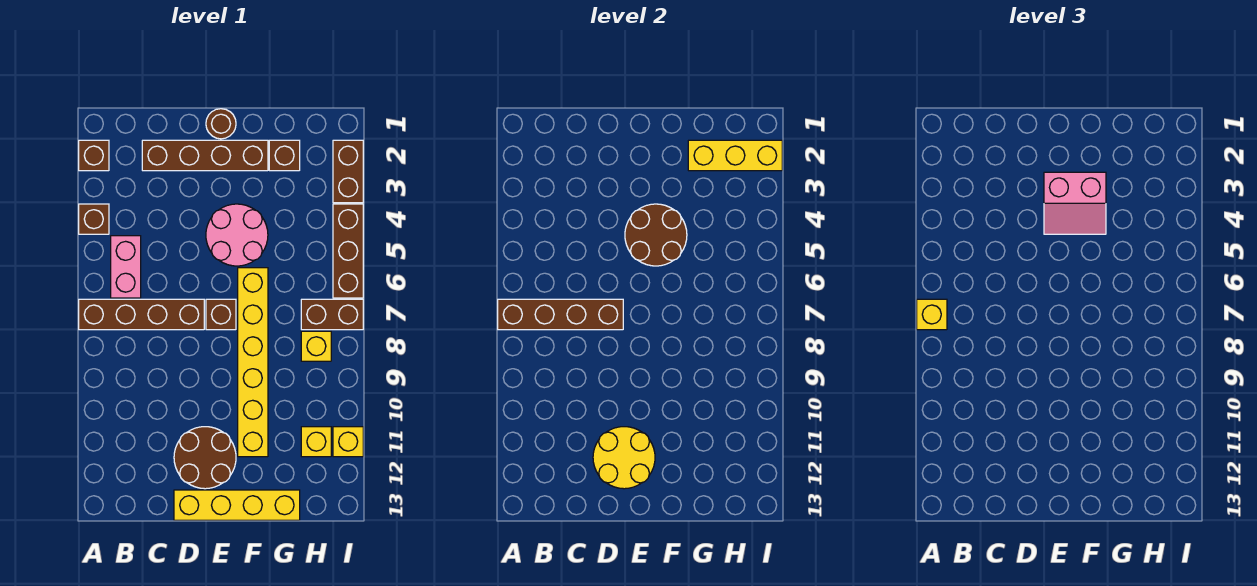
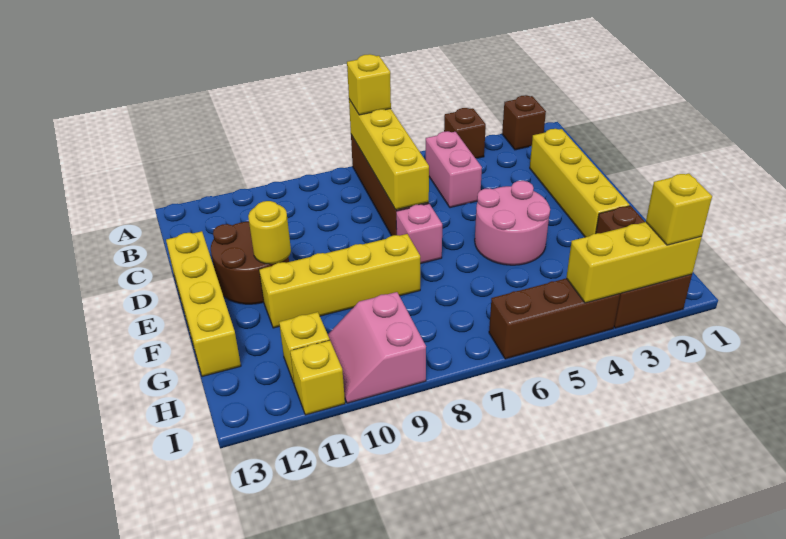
brown 1x4 brick [498,299,623,330] -> yellow 1x4 brick [349,100,429,210]
pink 1x2 brick [111,236,141,298] -> pink 1x2 brick turned to [425,131,482,208]
brown 1x4 brick [142,140,268,171] -> yellow 1x4 brick [530,129,630,237]
yellow 2x2 round brick [593,427,655,489] -> yellow 1x1 round brick [248,201,291,264]
brown 1x1 round brick [206,109,236,139] -> none
pink 2x2 slope [1044,172,1106,234] -> pink 2x2 slope moved to [328,292,426,403]
brown 2x2 round brick [625,204,687,266] -> none
brown 1x1 brick [206,299,236,330] -> pink 1x1 brick [396,204,442,264]
yellow 1x6 brick [238,268,268,457] -> yellow 1x4 brick [259,234,420,328]
yellow 1x3 brick [688,140,782,171] -> yellow 1x3 brick turned to [566,222,702,303]
brown 1x2 brick [301,299,363,330] -> none
yellow 1x1 brick [301,331,331,361] -> yellow 1x1 brick moved to [646,173,712,245]

